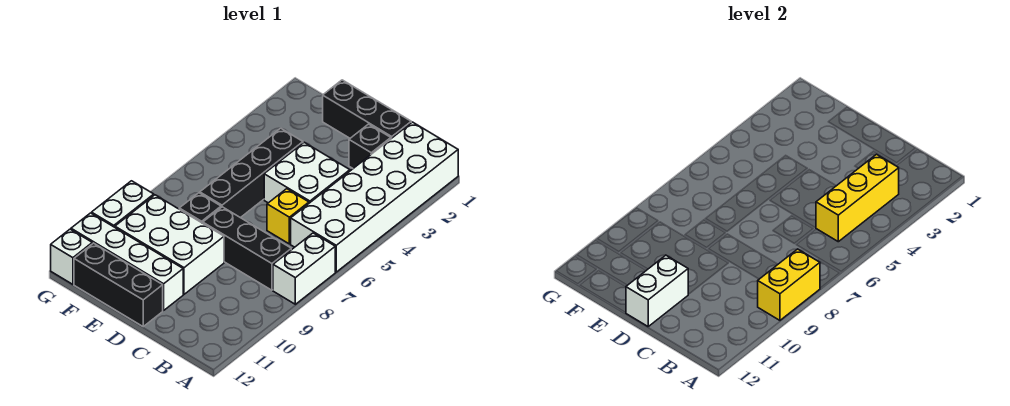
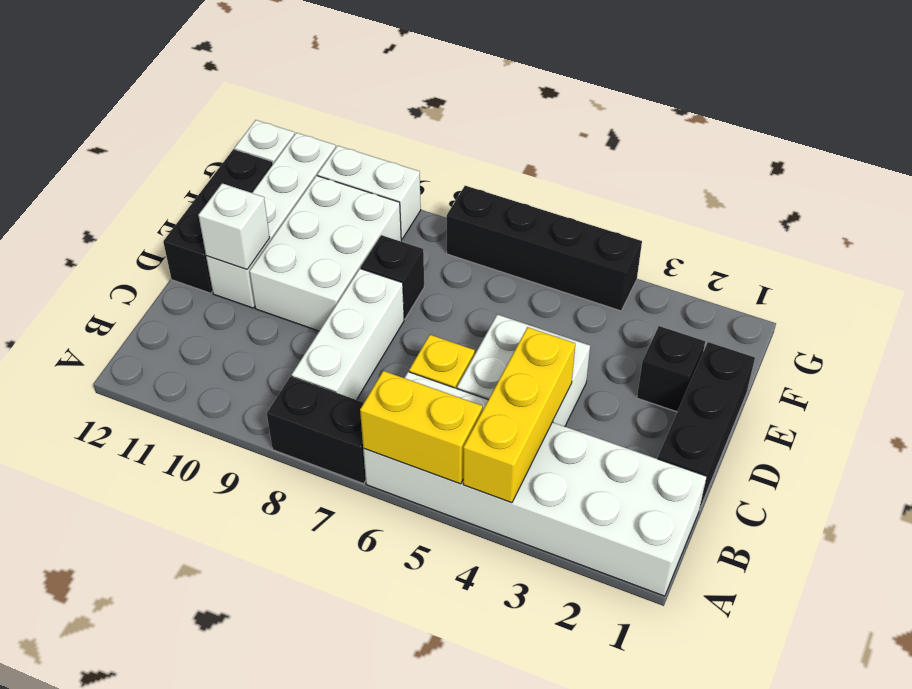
white 1x2 brick [273,233,335,304] -> black 1x2 brick [267,376,366,484]
yellow 1x2 brick [758,249,820,320] -> yellow 1x2 brick moved to [360,371,482,484]
yellow 1x3 brick [816,154,899,242] -> yellow 1x3 brick turned to [463,327,575,503]
black 1x3 brick [203,207,291,290] -> white 1x3 brick [292,269,404,400]
black 1x1 brick [349,124,391,168] -> black 1x1 brick moved to [637,326,705,412]
white 1x2 brick [626,255,688,326] -> white 1x1 brick [198,183,270,269]
black 1x4 brick [200,128,303,218] -> black 1x4 brick moved to [447,186,642,311]

